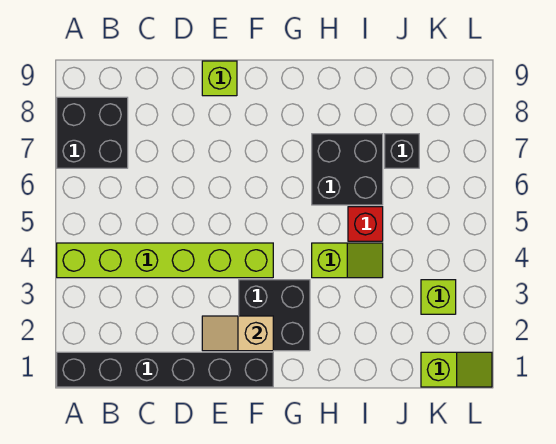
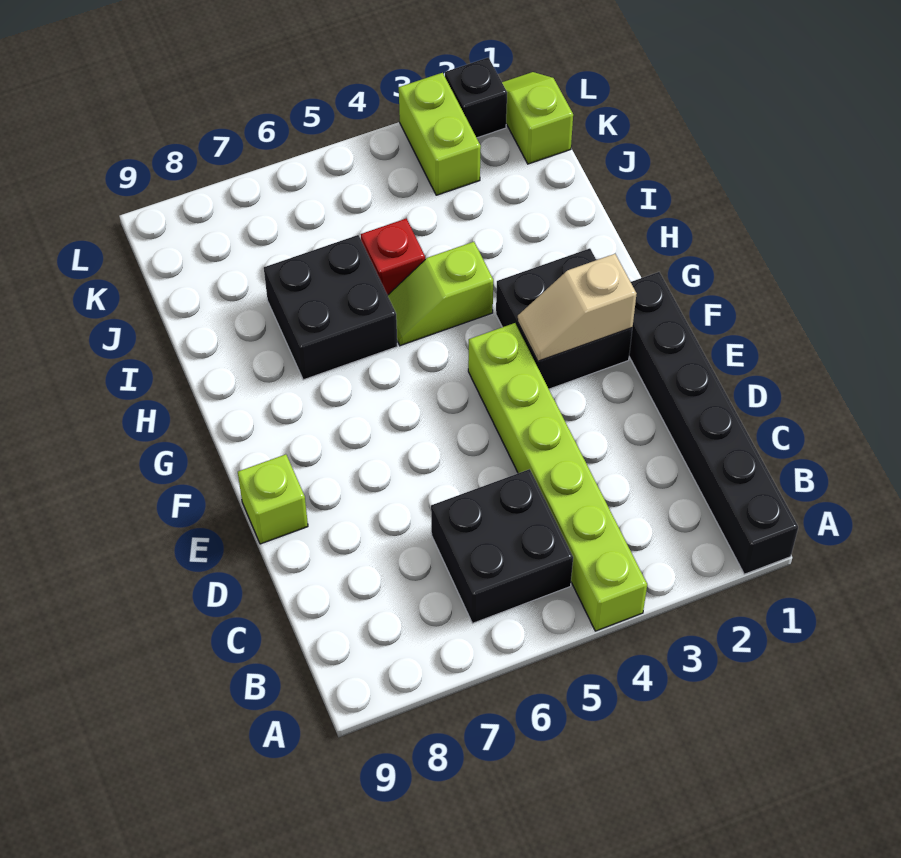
black 2x2 brick [57,97,128,168] -> black 2x2 brick moved to [431,469,573,623]
tan 1x2 slope [202,316,273,351] -> tan 1x2 slope turned to [518,254,637,361]
lime 1x2 slope [312,243,383,278] -> lime 1x2 slope turned to [388,242,493,346]
black 1x1 brick [385,134,419,168] -> black 1x1 brick moved to [445,58,507,138]
lime 1x1 brick [421,280,456,314] -> lime 1x2 brick [399,73,481,195]

